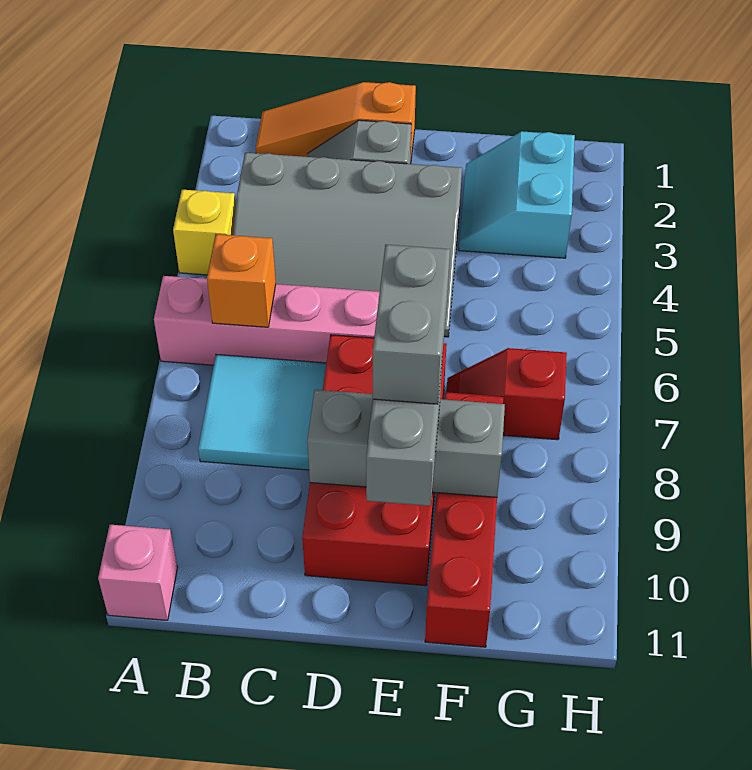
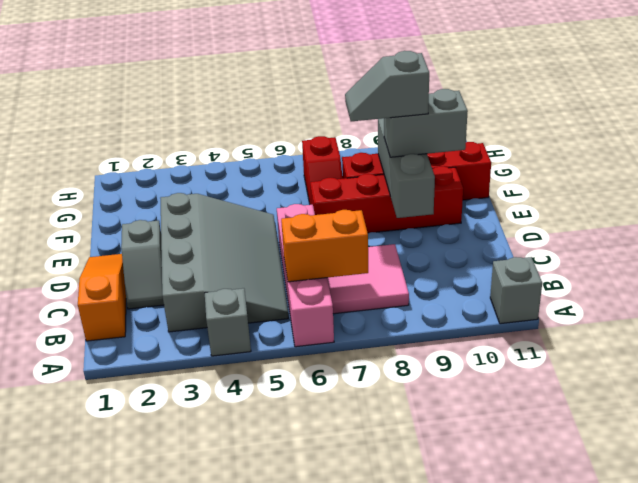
yellow 1x1 brick [173,190,236,275] -> grey 1x1 brick [205,288,251,356]
pink 1x1 brick [98,525,178,620] -> grey 1x1 brick [490,257,542,324]
orange 1x3 slope [256,82,416,164] -> orange 1x3 slope turned to [78,254,126,341]
orange 1x1 brick [207,234,276,327] -> orange 1x2 brick [281,210,368,282]
cyan 2x2 tile [198,355,326,470] -> pink 2x2 tile [327,244,409,314]
red 2x4 brick [302,335,447,586] -> red 1x4 brick [310,166,463,233]
grey 1x2 brick [373,245,450,404] -> grey 1x2 slope [345,51,429,121]
cyan 2x2 slope [459,131,575,258] -> none

